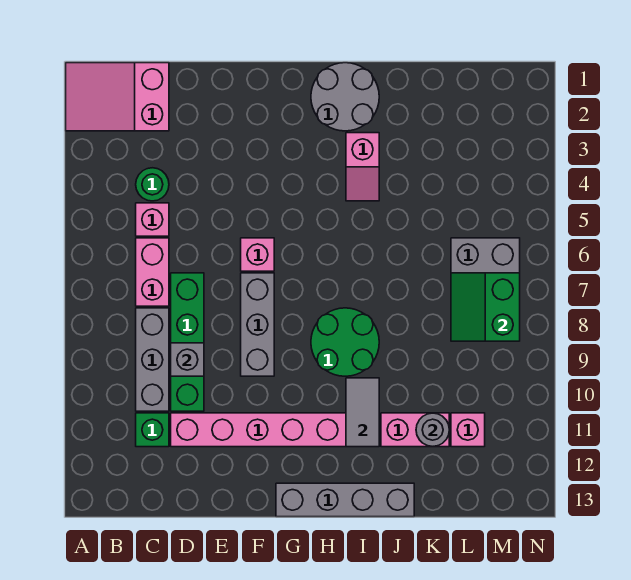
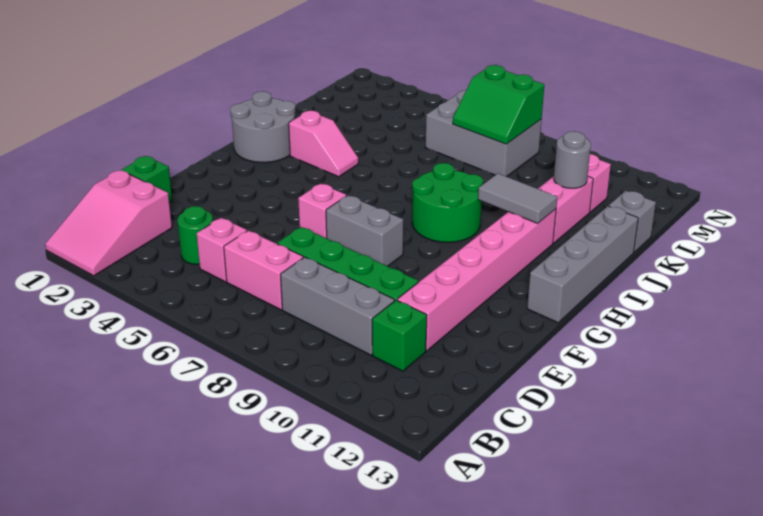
none -> green 1x1 brick [122,156,172,203]
grey 1x1 brick [171,343,204,376] -> grey 1x1 brick moved to [609,191,656,252]
grey 1x3 brick [241,273,274,376] -> grey 1x2 brick [326,195,403,266]

